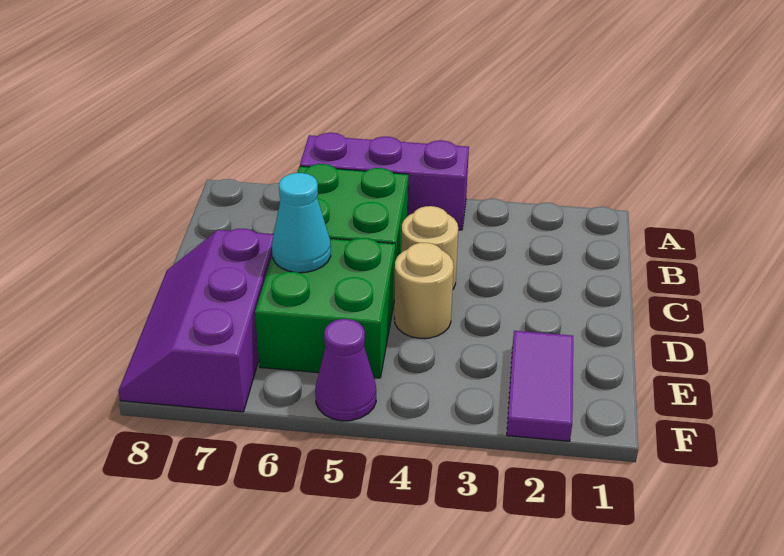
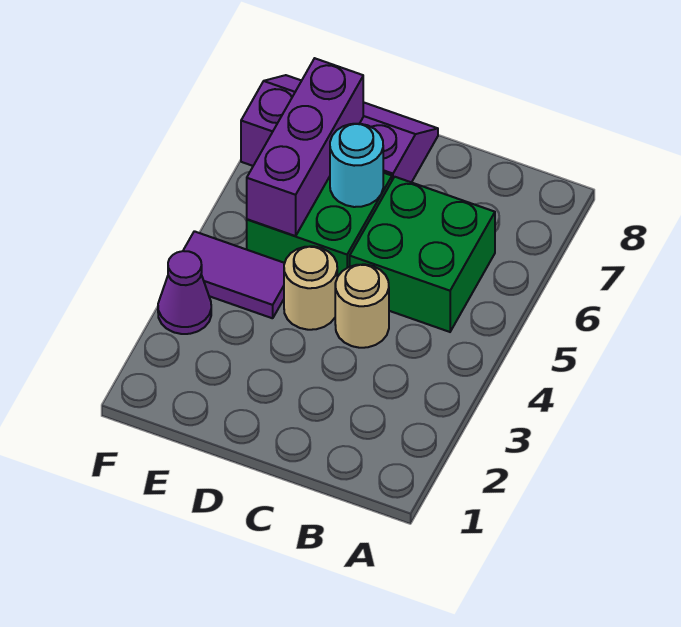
purple 1x3 brick [300,133,469,230] -> purple 1x3 brick moved to [247,58,363,236]
cyan 1x1 cone [272,173,331,273] -> cyan 1x1 round brick [330,124,383,207]
purple 1x2 tile [507,331,573,441] -> purple 1x2 tile moved to [183,231,285,318]
purple 1x1 cone [315,319,376,421] -> purple 1x1 cone moved to [158,251,211,334]

